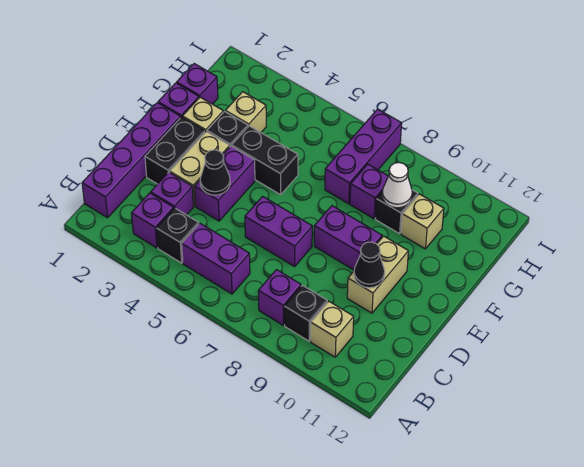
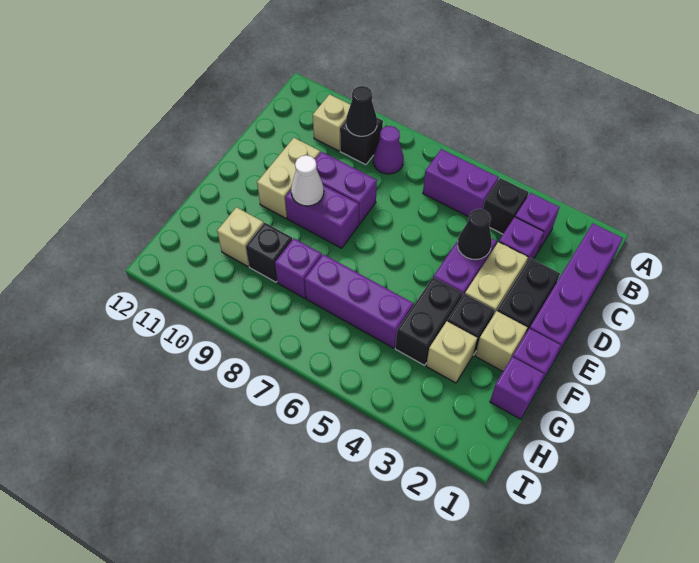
purple 1x1 brick [258,270,301,325] -> purple 1x1 cone [373,126,404,174]
purple 1x2 brick [245,196,312,266] -> purple 1x2 brick moved to [315,152,377,224]
black 1x1 cone [354,242,385,288] -> black 1x1 cone moved to [346,86,377,136]
black 1x2 brick [232,126,298,195] -> black 1x2 brick turned to [395,277,463,365]
purple 1x3 brick [325,109,402,204] -> purple 1x3 brick turned to [305,254,413,348]
white 1x1 cone [382,163,412,208] -> white 1x1 cone moved to [291,155,324,206]

